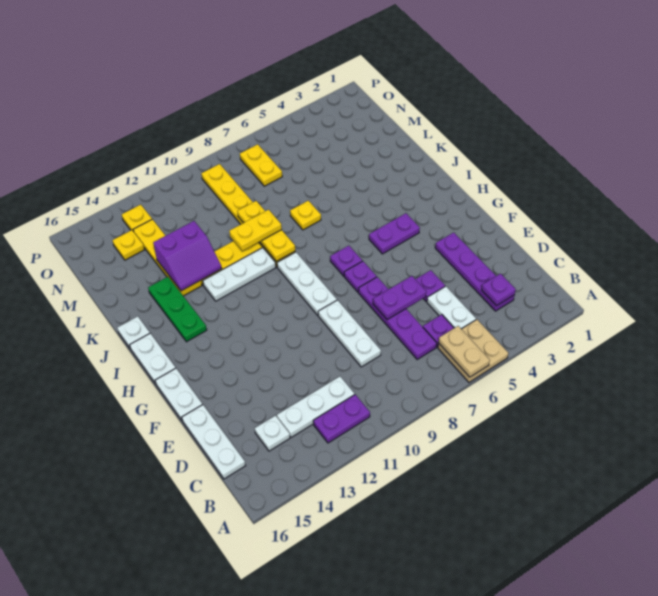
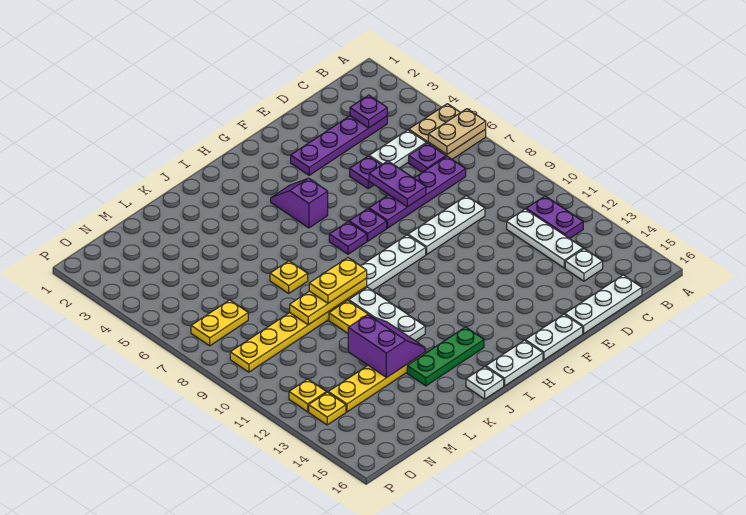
purple 1x2 plate [369,213,420,254] -> purple 1x2 slope [271,178,328,228]
yellow 1x2 plate [229,210,282,251] -> yellow 1x2 plate turned to [309,258,367,303]
yellow 1x1 plate [113,230,144,260] -> yellow 1x1 plate moved to [289,379,326,412]

